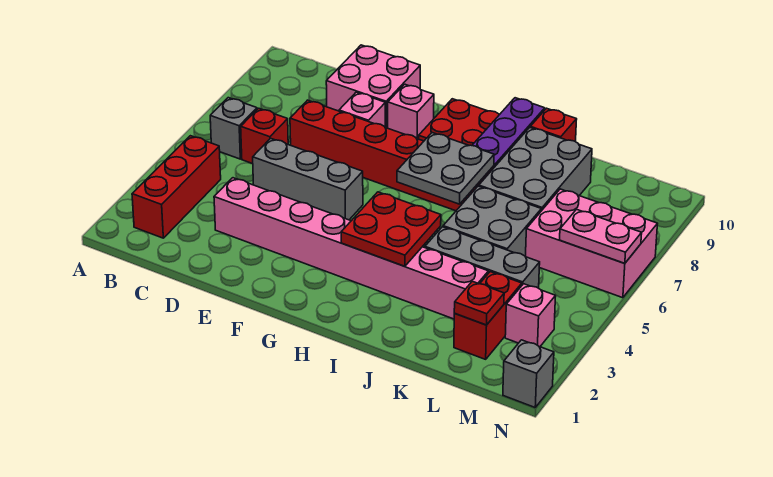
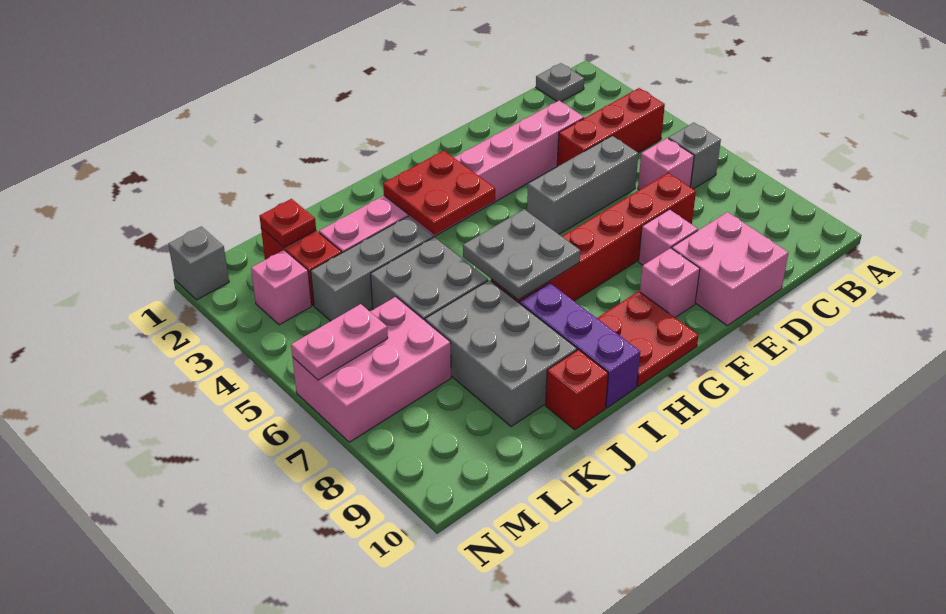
none -> grey 1x1 plate [536,63,584,102]
red 1x3 brick [132,136,221,238] -> red 1x3 brick turned to [557,88,665,167]
red 1x1 brick [241,108,288,164] -> pink 1x1 brick [638,138,694,190]

